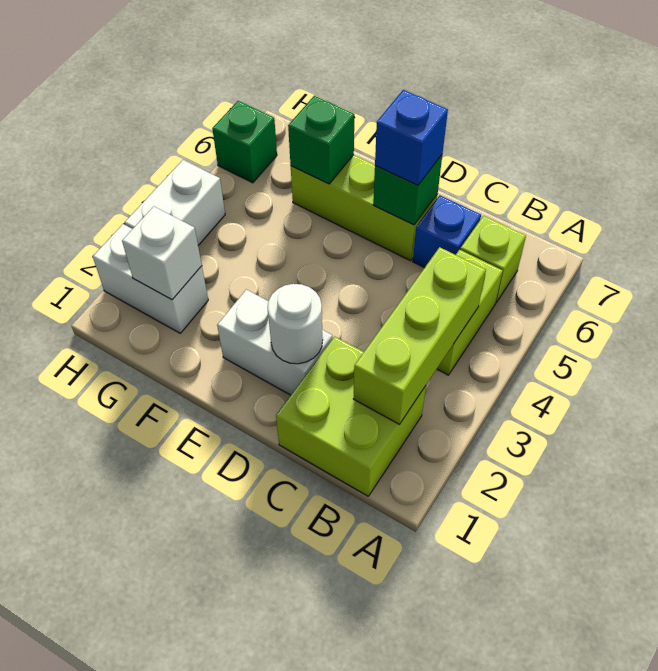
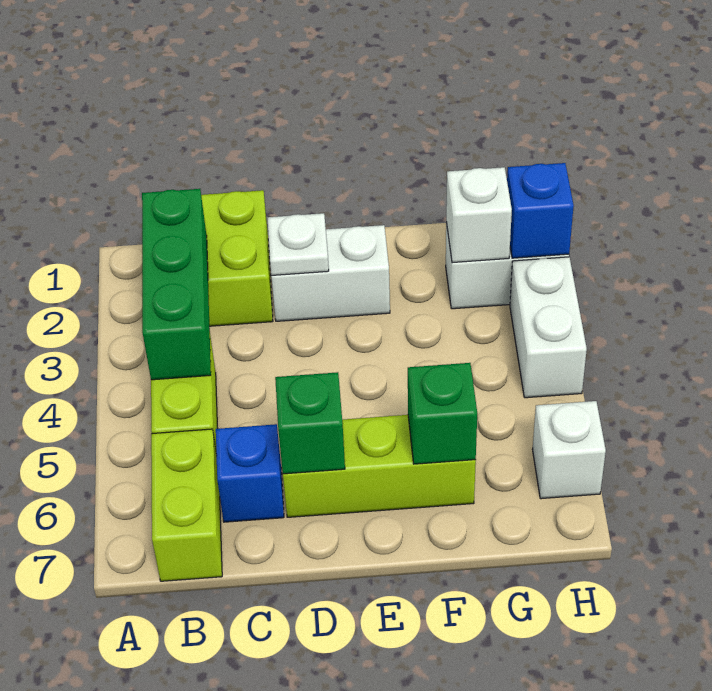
lime 1x3 brick [353,247,486,424] -> green 1x3 brick [142,189,211,380]
lime 1x1 brick [460,216,526,302] -> lime 1x2 brick [151,429,222,581]
white 1x1 round brick [267,284,323,364] -> white 1x1 plate [268,213,329,276]
blue 1x1 brick [375,90,448,185] -> blue 1x1 brick moved to [507,163,574,258]
green 1x1 brick [212,101,277,183] -> white 1x1 brick [533,401,606,499]

